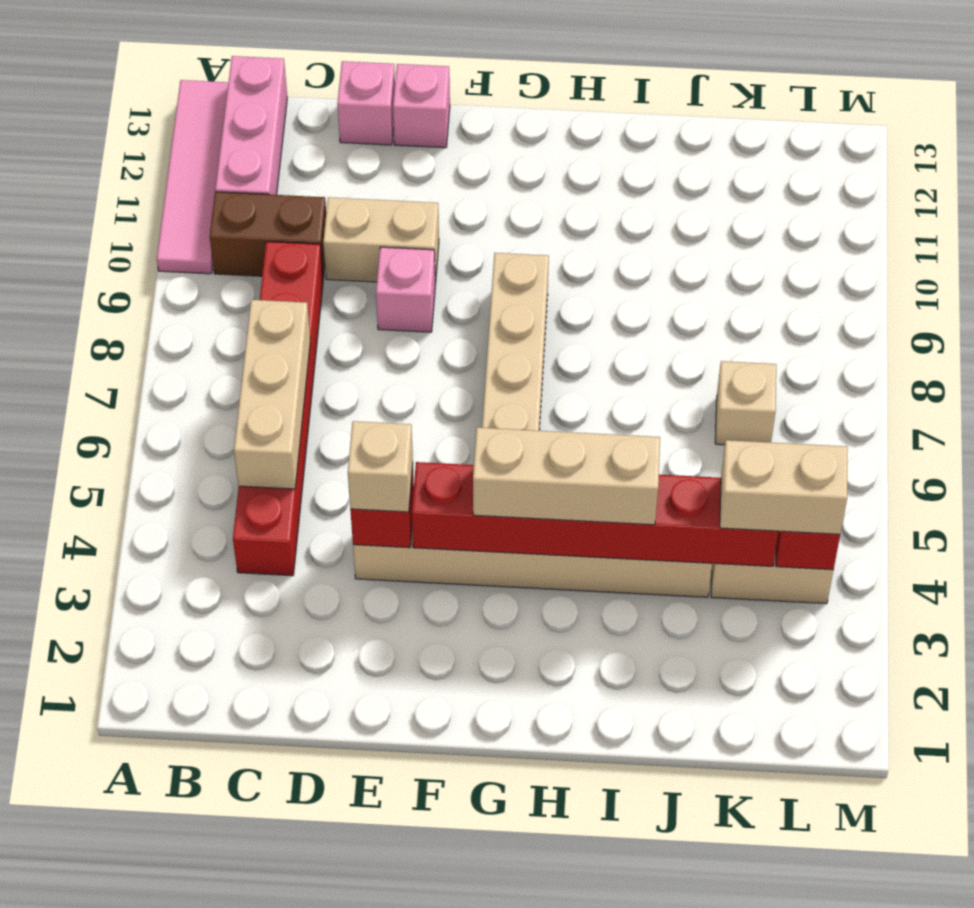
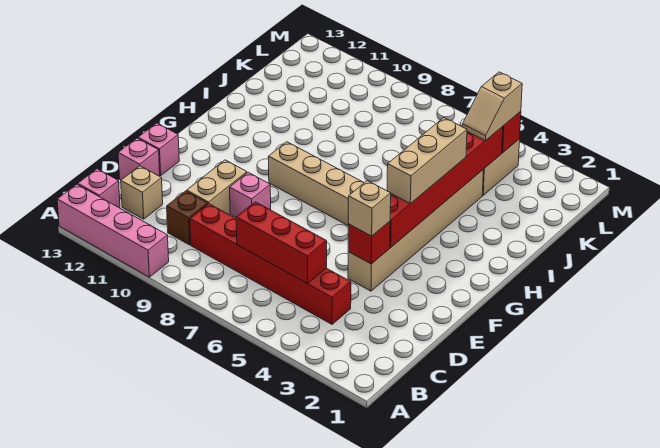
pink 1x4 tile [157,80,228,274] -> pink 1x4 brick [57,184,169,277]
brown 1x2 brick [210,192,326,279] -> brown 1x1 brick [167,191,208,245]
pink 1x3 brick [215,56,287,195] -> pink 1x1 brick [78,169,120,208]
tan 1x3 brick [234,300,310,489] -> red 1x3 brick [236,202,327,284]
tan 1x2 brick [720,440,848,534] -> tan 1x2 slope [462,72,522,141]
tan 1x1 brick [715,361,776,445] -> tan 1x1 brick moved to [121,166,163,219]

